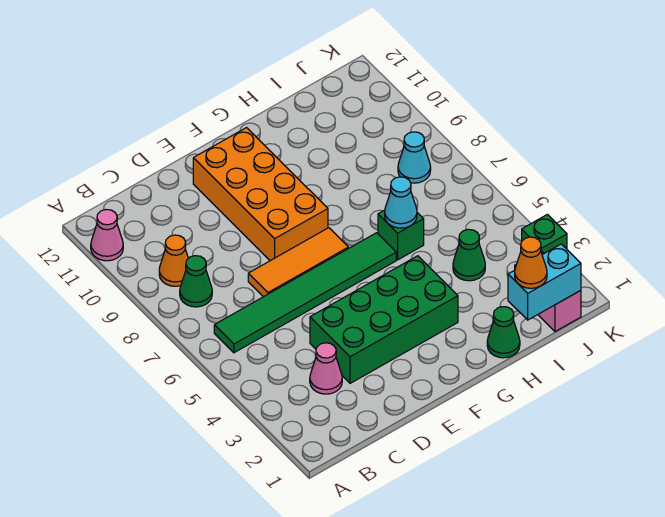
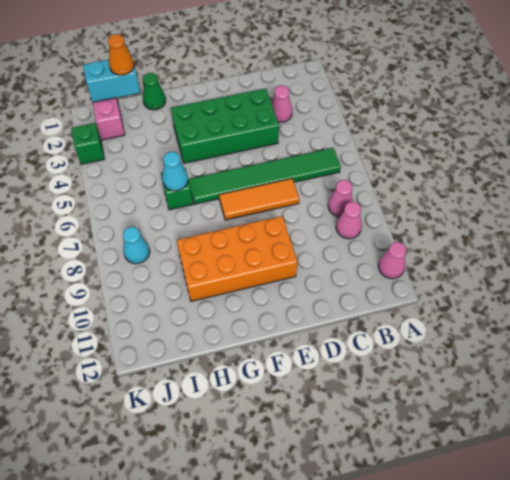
green 1x1 cone [180,256,212,307] -> pink 1x1 cone [328,180,353,217]
orange 1x1 cone [159,235,188,286] -> pink 1x1 cone [336,202,362,239]
orange 2x4 brick [193,128,328,261] -> orange 2x4 brick turned to [177,216,298,301]
green 1x1 cone [453,229,485,281] -> none

